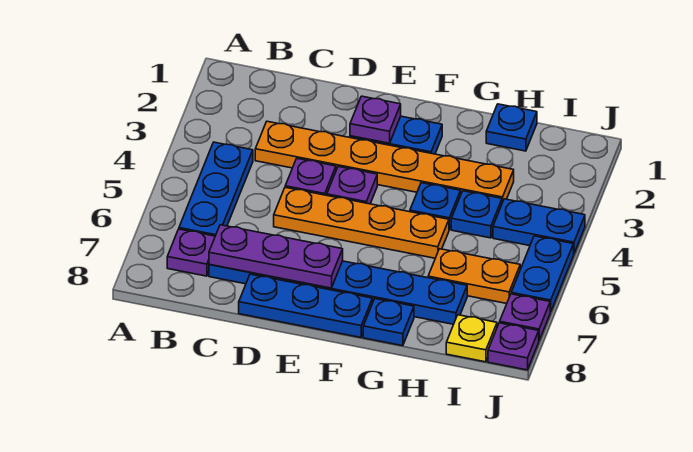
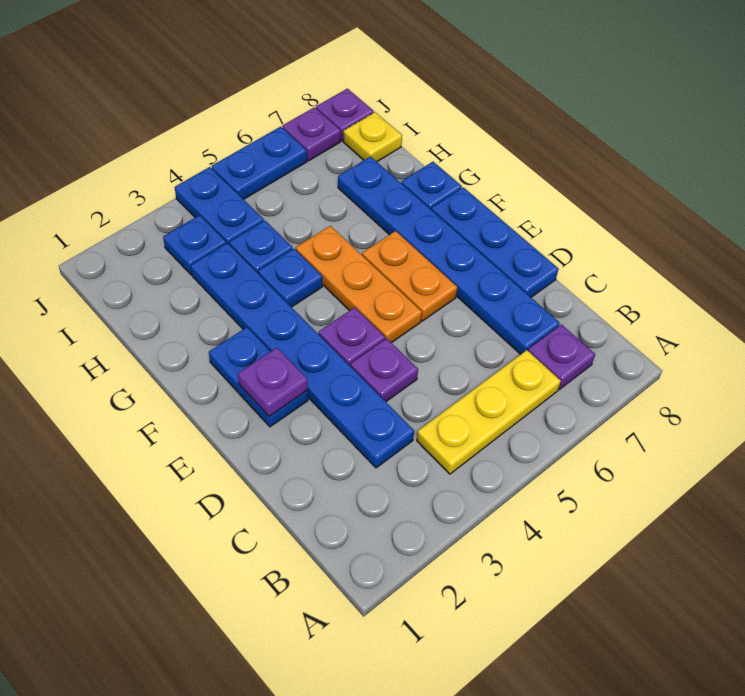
blue 1x3 plate [179,142,253,236] -> yellow 1x3 plate [417,350,561,474]
orange 1x6 plate [255,121,514,203] -> blue 1x6 plate [191,243,414,468]
purple 1x3 plate [209,225,343,288] -> none
orange 1x4 plate [274,187,449,258] -> orange 1x3 plate [296,226,422,343]
blue 1x1 plate [486,104,537,151] -> blue 1x1 plate moved to [163,215,226,275]
orange 1x2 plate [428,249,520,304] -> orange 1x2 plate moved to [362,231,457,321]

